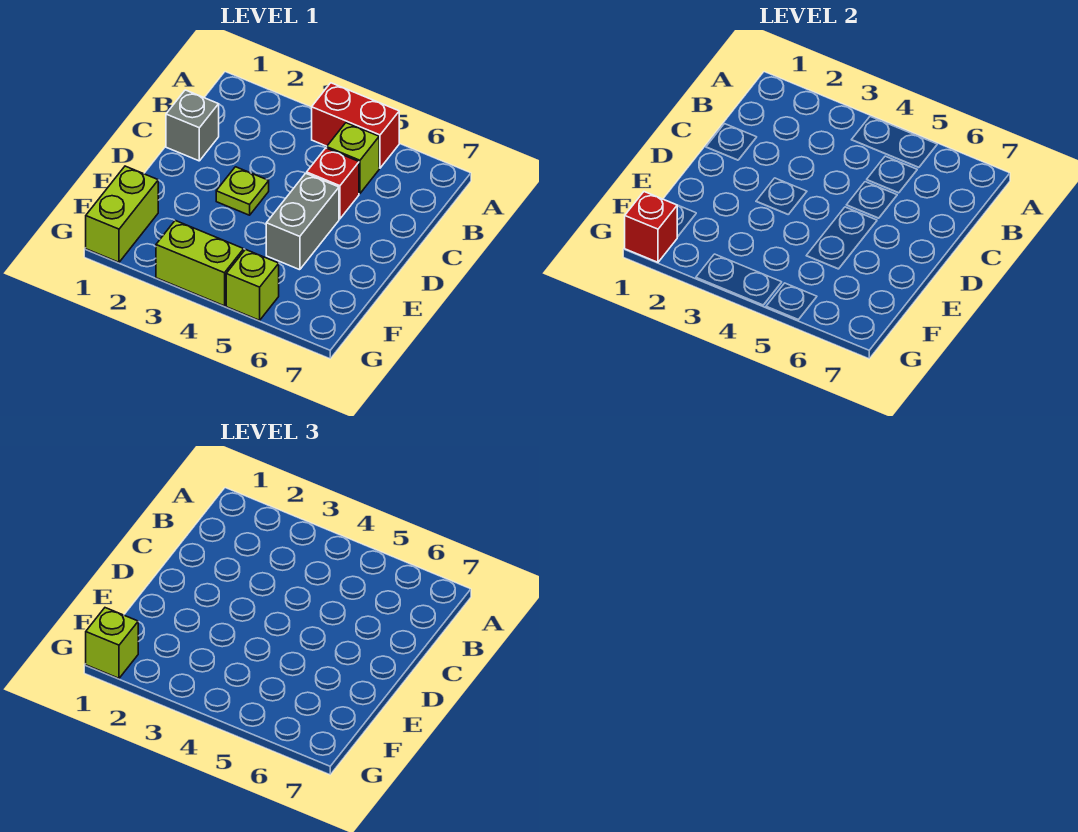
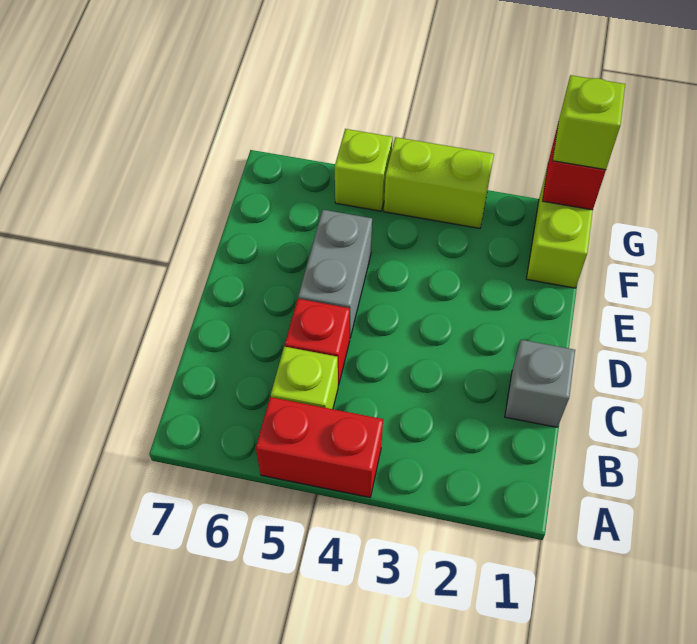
lime 1x1 plate [216,167,269,215] -> none

